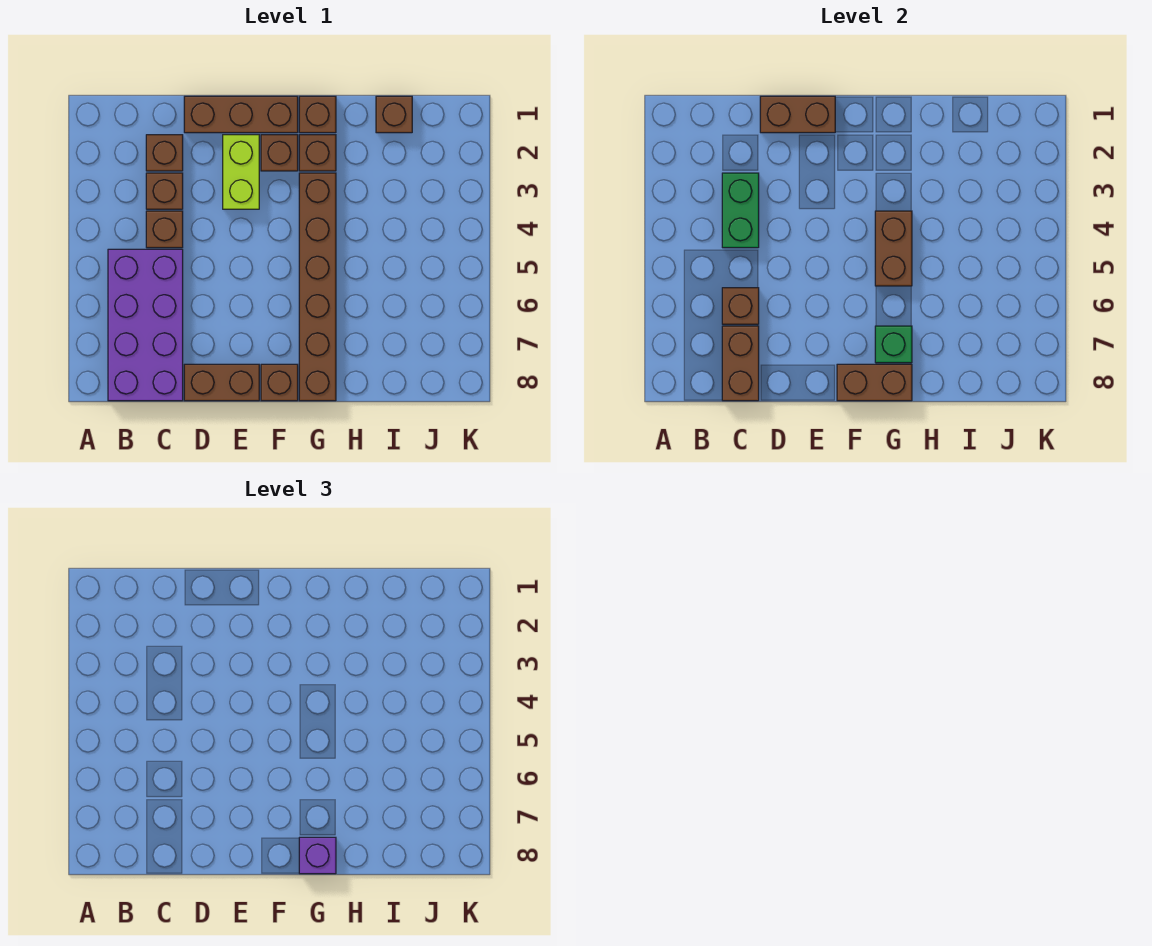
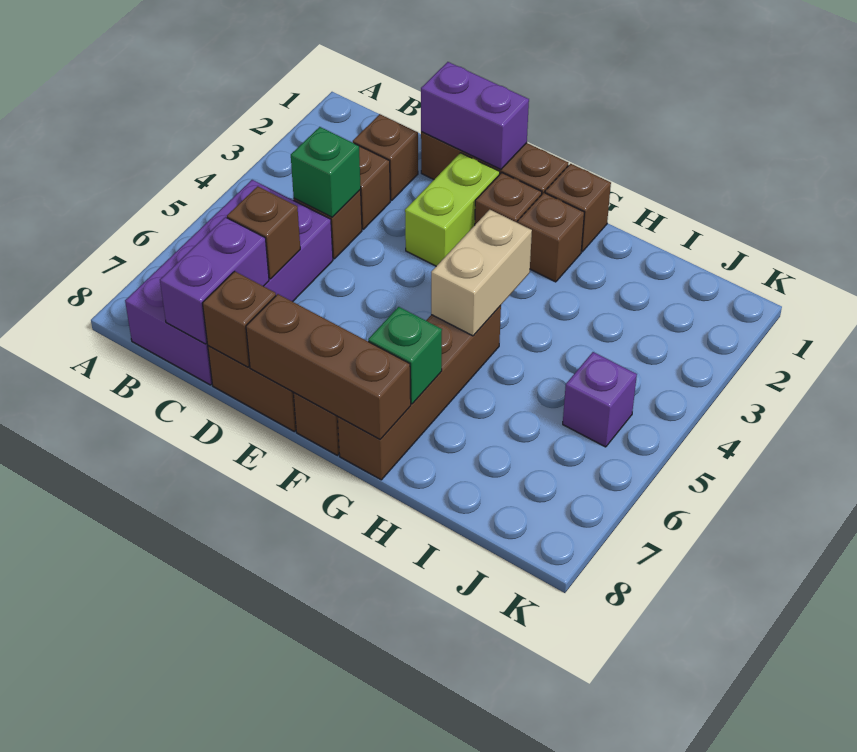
green 1x2 brick [722,173,759,248] -> green 1x1 brick [291,127,361,217]
brown 1x2 brick [722,326,759,401] -> purple 1x2 brick [160,217,269,344]
brown 1x2 brick [760,96,835,133] -> purple 1x2 brick [421,62,529,170]
brown 1x2 brick [837,364,912,401] -> brown 1x3 brick [246,294,411,439]
brown 1x6 brick [299,173,336,401] -> brown 1x4 brick [338,305,501,480]
brown 1x2 brick [875,211,912,286] -> tan 1x2 brick [431,210,532,336]
purple 1x1 brick [299,837,336,874] -> purple 1x1 brick moved to [563,352,637,447]
brown 1x1 brick [376,96,412,133] -> brown 1x1 brick moved to [203,271,276,367]

